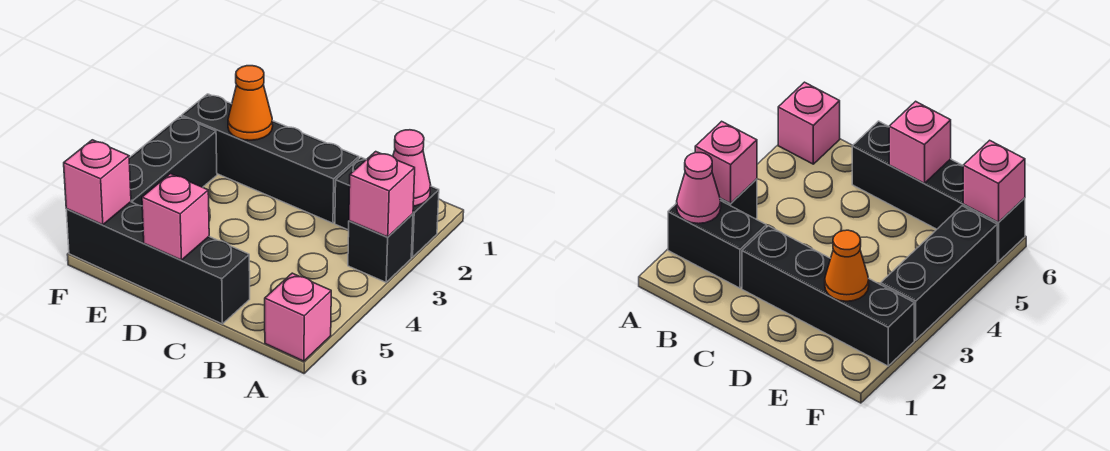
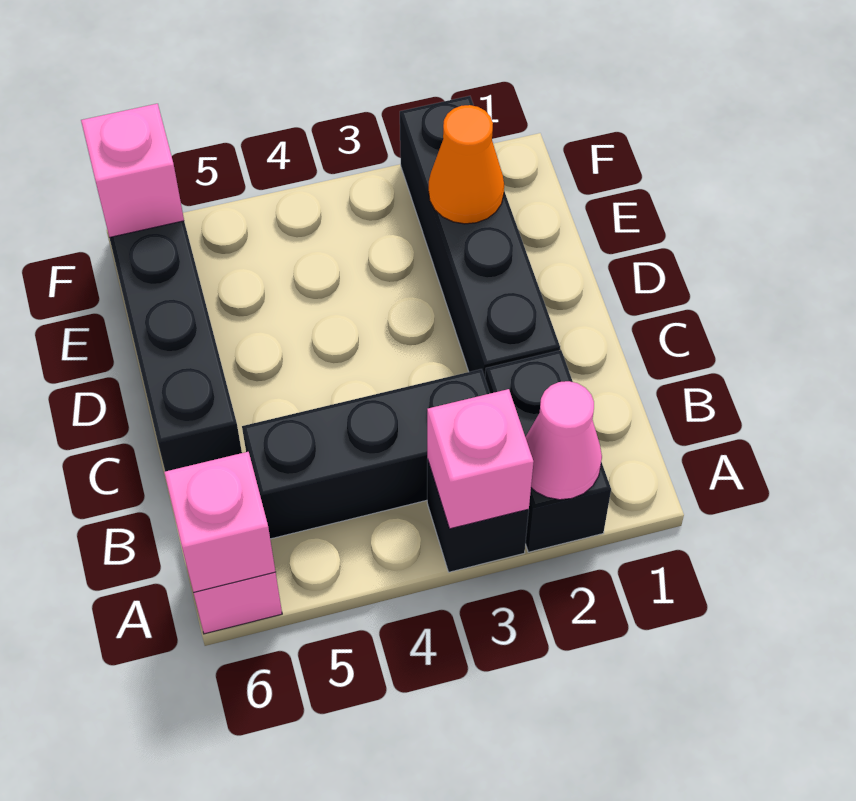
pink 1x1 brick [142,174,209,260] -> pink 1x1 brick moved to [164,452,275,593]
black 1x3 brick [129,116,217,206] -> black 1x3 brick moved to [242,369,490,539]

